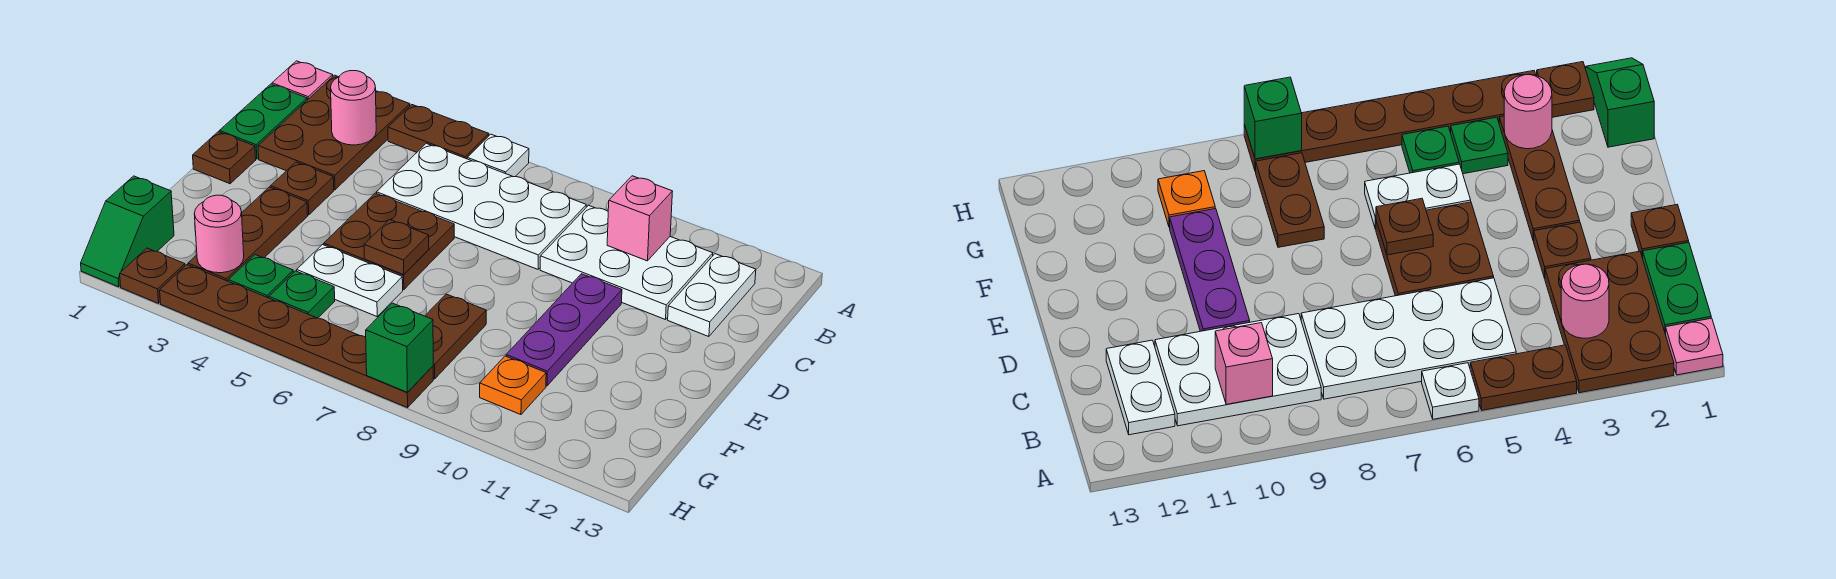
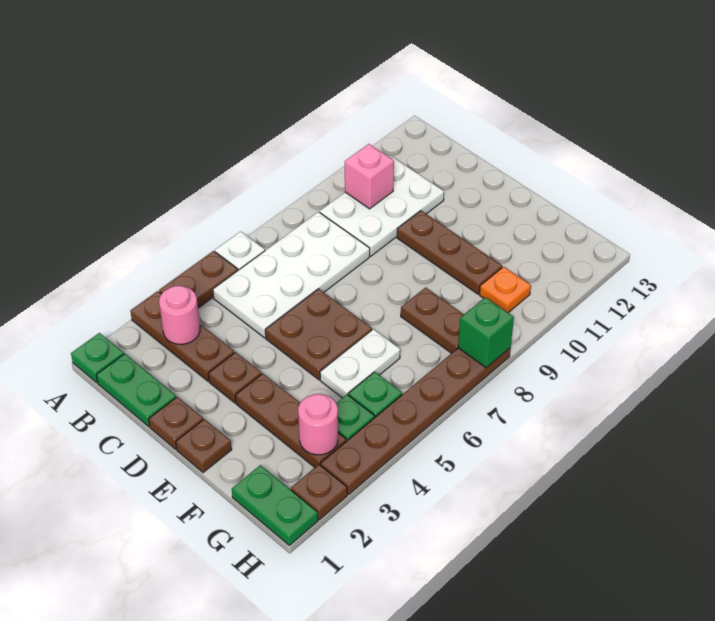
pink 1x1 plate [272,61,333,100] -> green 1x1 plate [71,333,124,383]
brown 2x3 plate [258,75,410,190] -> brown 1x3 plate [130,291,235,381]
white 1x2 plate [668,254,756,337] -> none
purple 1x3 plate [506,274,622,386] -> brown 1x3 plate [397,211,502,294]
brown 1x1 plate [364,220,429,275] -> brown 1x1 plate moved to [176,419,232,473]
green 1x2 slope [81,176,174,287] -> green 1x2 plate [232,465,318,545]

